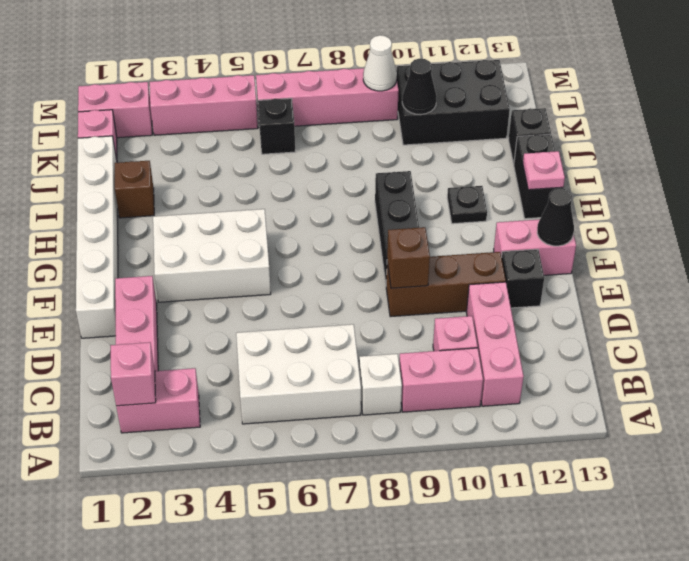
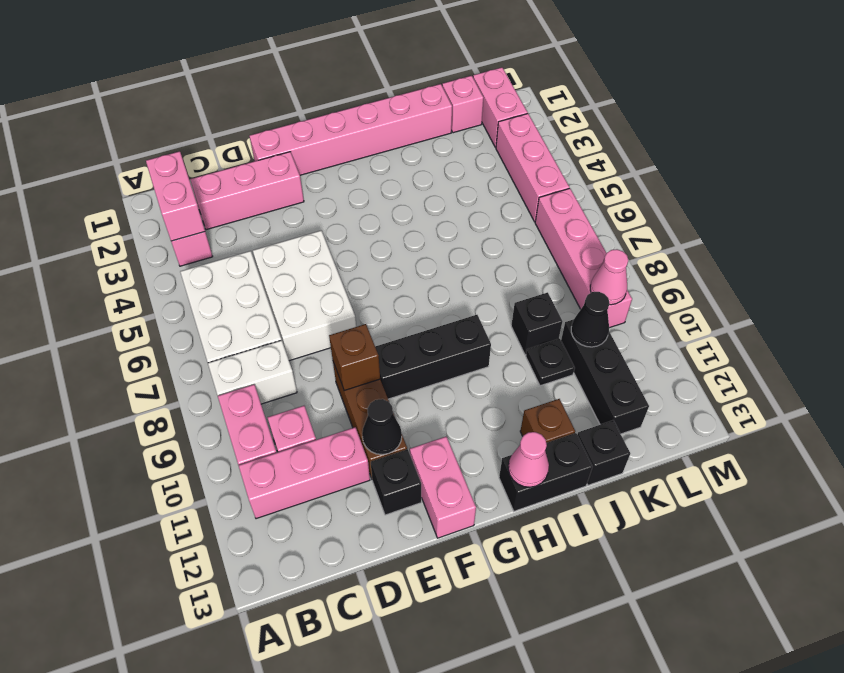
pink 1x1 brick [111,342,156,406] -> pink 1x2 brick [146,151,205,241]
white 1x1 brick [359,354,402,415] -> white 1x2 brick [208,340,297,404]
white 1x6 brick [76,136,118,338] -> pink 1x6 brick [250,84,452,175]
white 2x3 brick [153,209,271,302] -> white 2x3 brick moved to [253,231,356,361]
black 1x1 cone [537,188,574,246] -> black 1x1 cone moved to [362,399,402,455]
black 1x1 plate [447,186,487,224] -> black 1x1 plate moved to [526,339,575,386]
pink 1x1 plate [523,151,565,190] -> pink 1x1 cone [508,432,549,487]
brown 1x1 brick [115,161,154,218] -> brown 1x1 brick moved to [520,399,575,443]
black 1x1 brick [258,98,295,154] -> black 1x1 brick moved to [511,292,563,355]
black 2x3 brick [396,60,510,145] -> black 1x3 brick [561,319,649,434]
white 1x1 cone [363,35,397,91] -> pink 1x1 cone [590,249,628,305]

